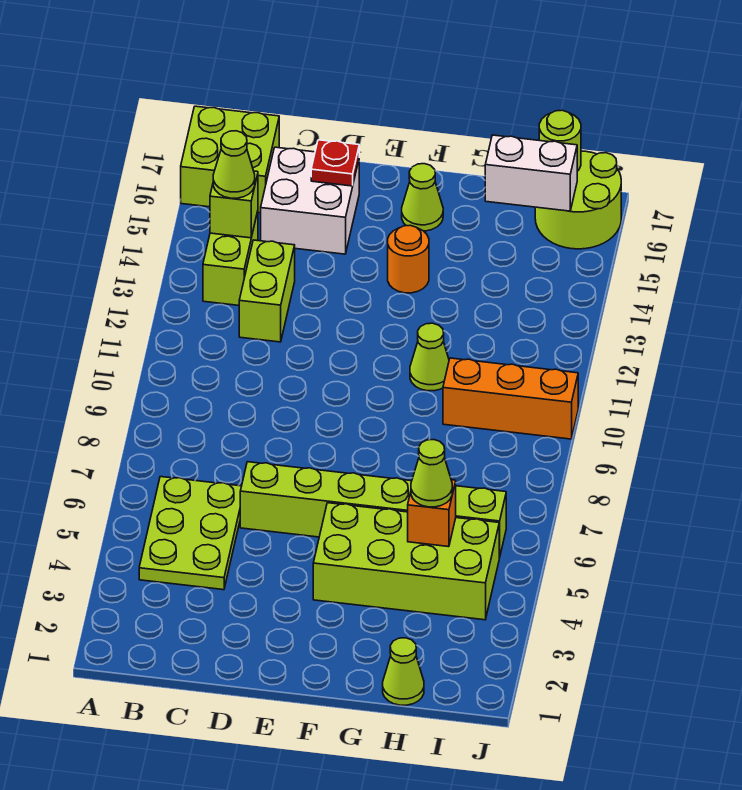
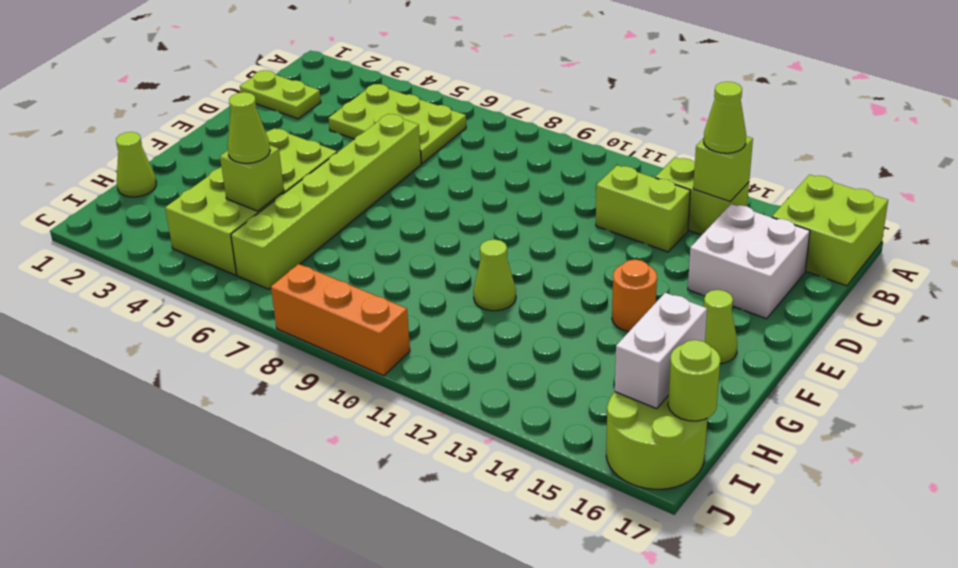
none -> lime 1x2 plate [240,70,321,119]
red 1x1 plate [311,140,359,186] -> none
orange 1x1 brick [408,480,456,547] -> lime 1x1 brick [220,145,284,211]
orange 1x3 brick [443,358,578,439] -> orange 1x3 brick turned to [271,264,410,376]

